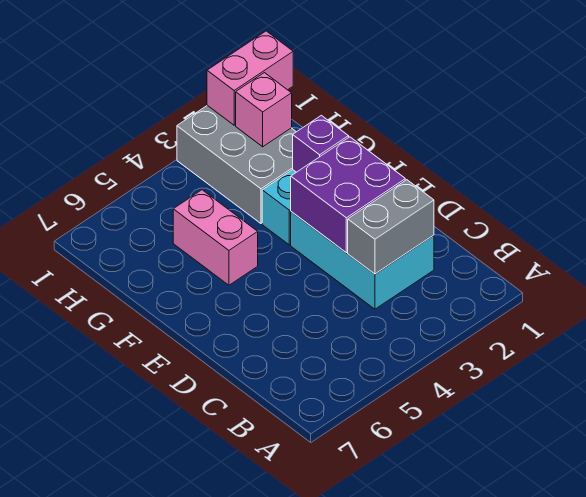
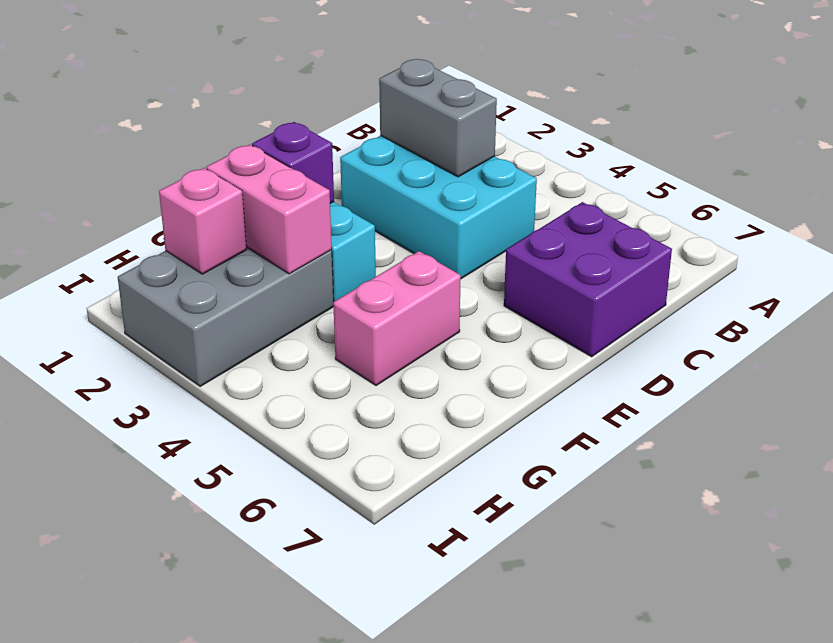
cyan 2x3 brick [291,212,434,309] -> cyan 2x3 brick turned to [340,135,537,279]
purple 2x2 brick [291,137,405,253] -> purple 2x2 brick moved to [504,202,672,357]
pink 1x2 brick [207,31,293,125] -> pink 1x2 brick moved to [206,145,332,274]

